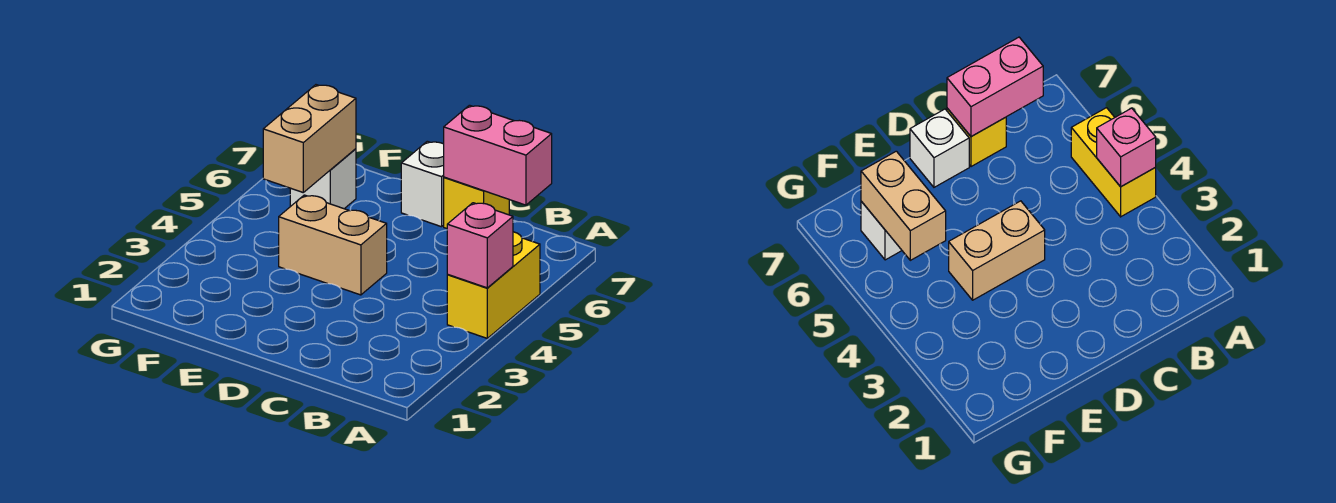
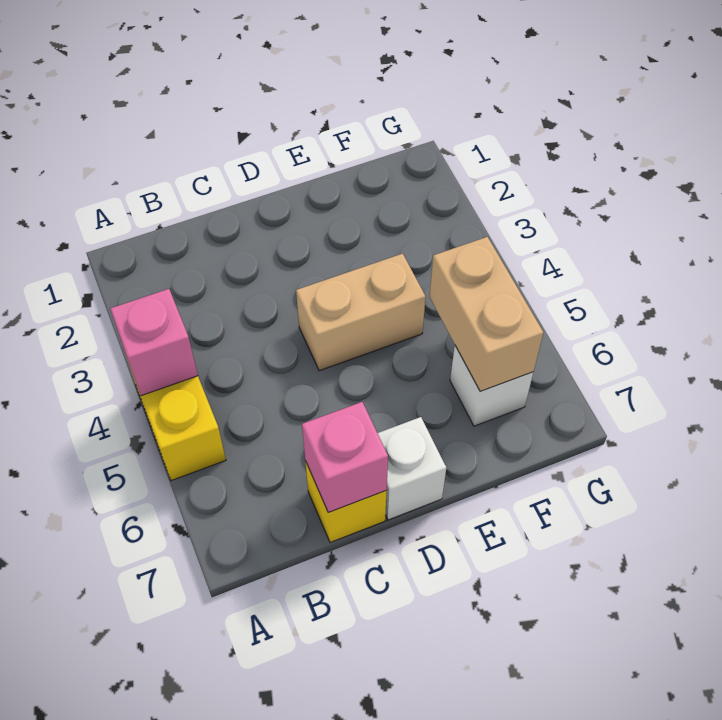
pink 1x2 brick [444,105,552,205] -> pink 1x1 brick [302,402,388,512]

